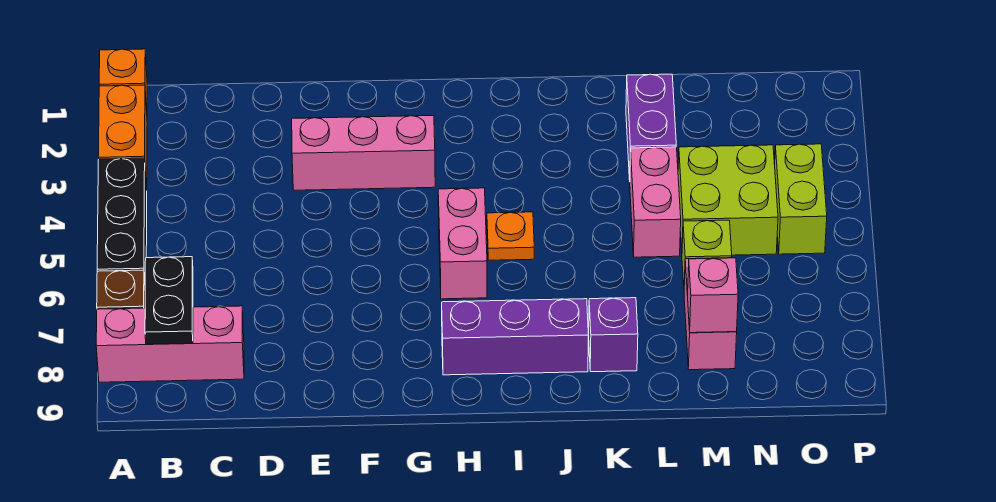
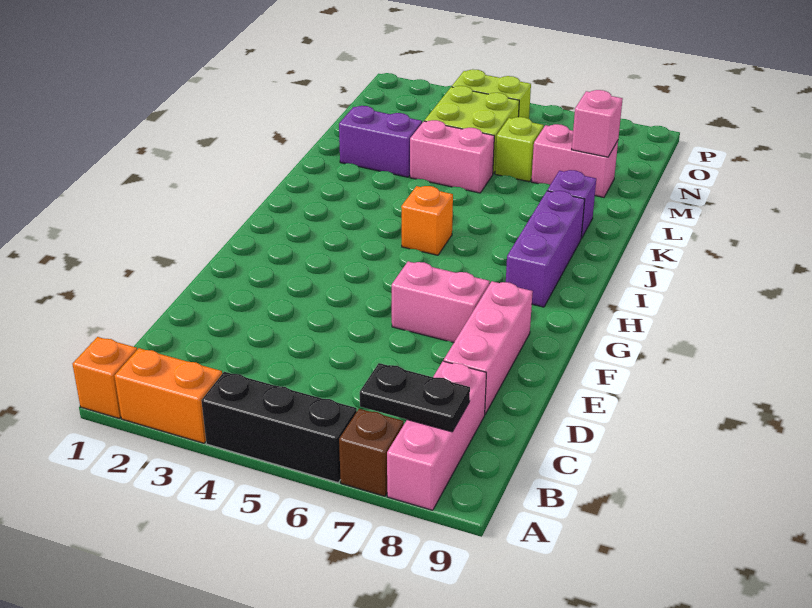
pink 1x3 brick [292,116,435,190] -> pink 1x3 brick moved to [444,281,533,414]
pink 1x2 brick [438,188,487,299] -> pink 1x2 brick moved to [392,261,490,343]
orange 1x1 plate [487,212,534,260] -> orange 1x1 brick [401,186,453,255]

